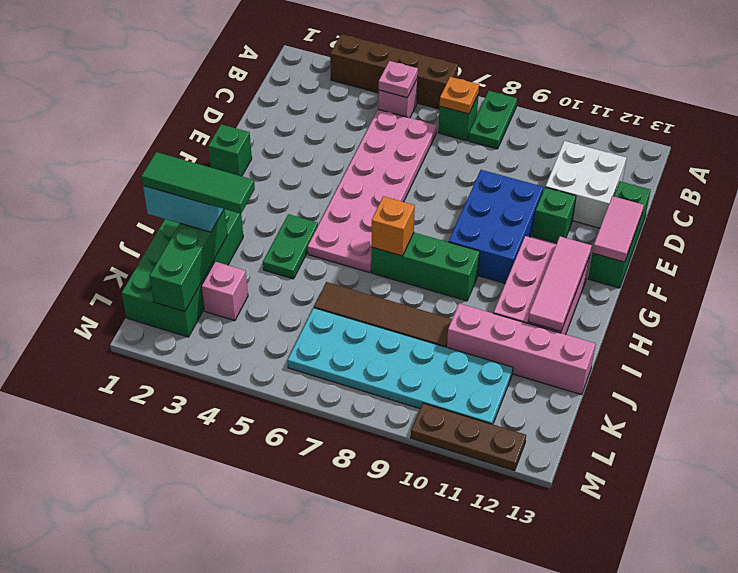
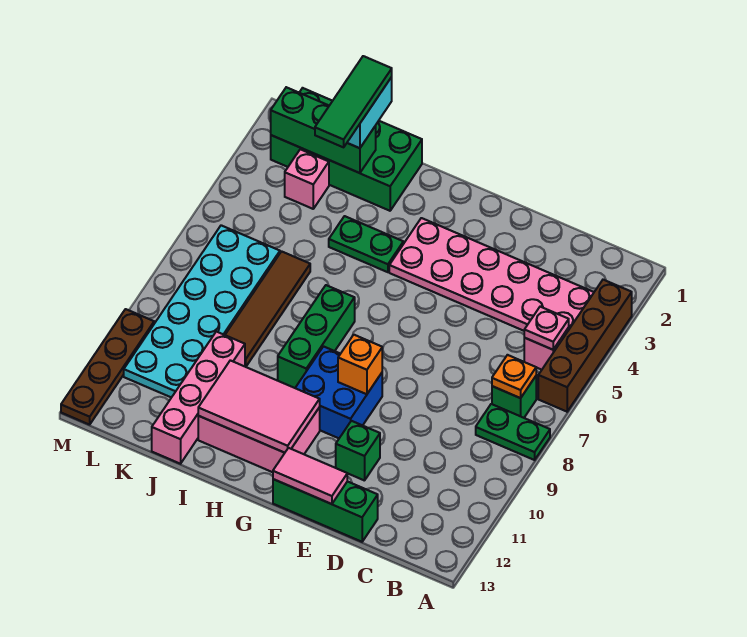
pink 2x6 plate [308,110,437,273] -> pink 2x6 plate moved to [389,218,594,331]
white 2x2 brick [545,141,627,228] -> none
blue 2x3 brick [449,170,543,283] -> blue 2x2 brick [296,346,382,438]
green 1x1 brick [208,124,252,176] -> none
pink 1x3 tile [528,236,592,331] -> pink 2x3 tile [198,360,320,453]
orange 1x1 brick [372,196,415,256] -> orange 1x1 brick moved to [338,335,382,394]
brown 1x3 plate [411,403,526,471] -> brown 1x4 plate [61,309,154,425]

